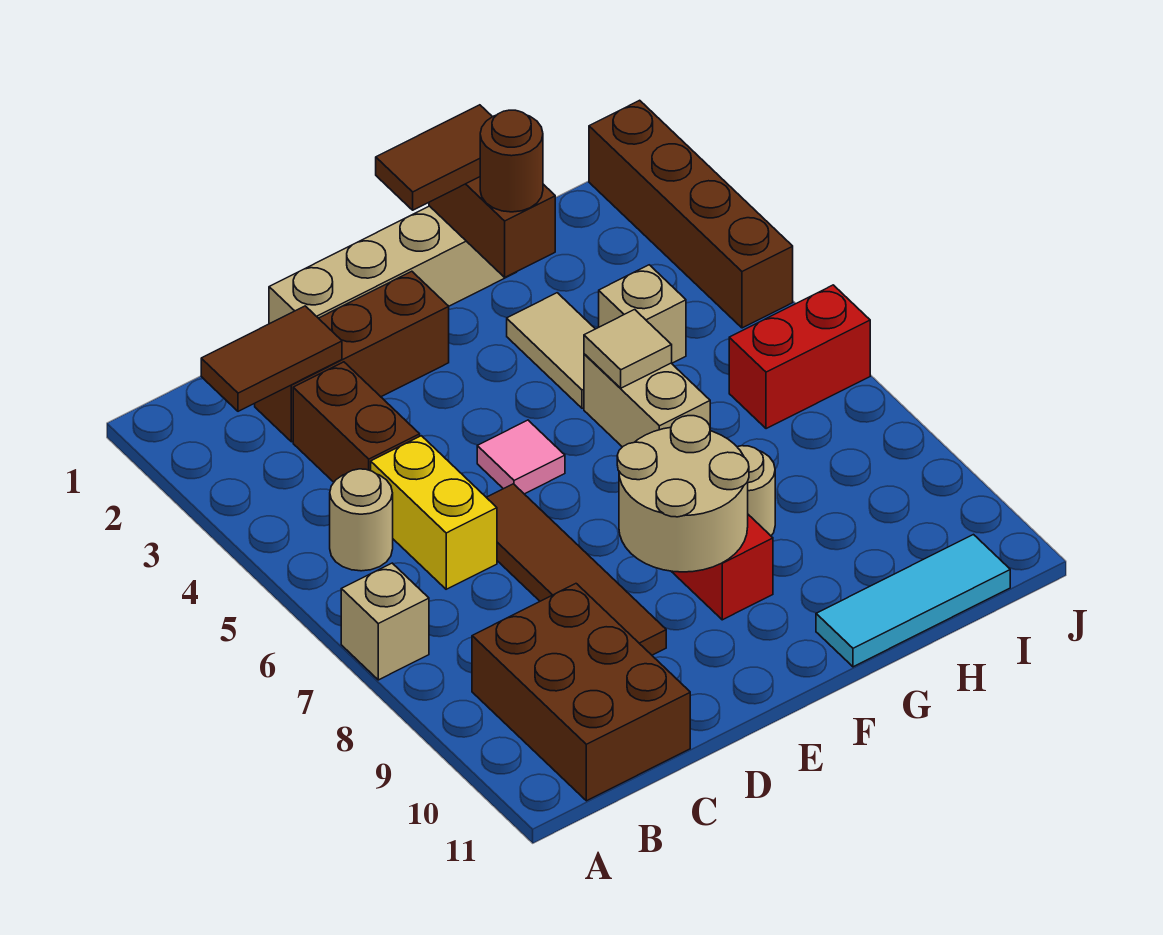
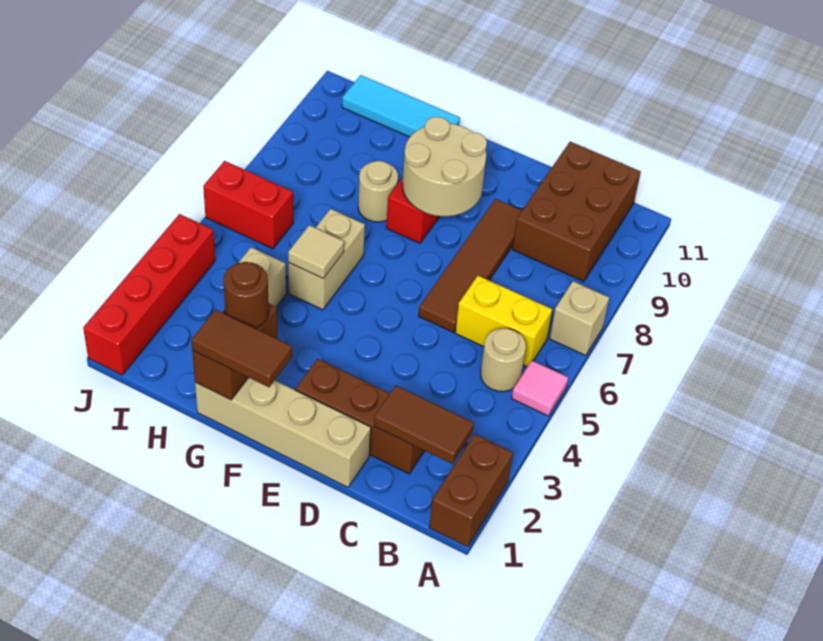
brown 1x2 brick [293,362,420,482] -> brown 1x2 brick moved to [429,434,513,547]
yellow 1x2 brick [371,436,497,589] -> yellow 1x2 brick turned to [456,276,552,367]
pink 1x1 tile [477,420,565,494] -> pink 1x1 tile moved to [512,361,568,416]
tan 1x2 tile [507,293,595,408] -> none
brown 1x4 brick [589,100,793,328] -> red 1x4 brick [83,214,215,375]

